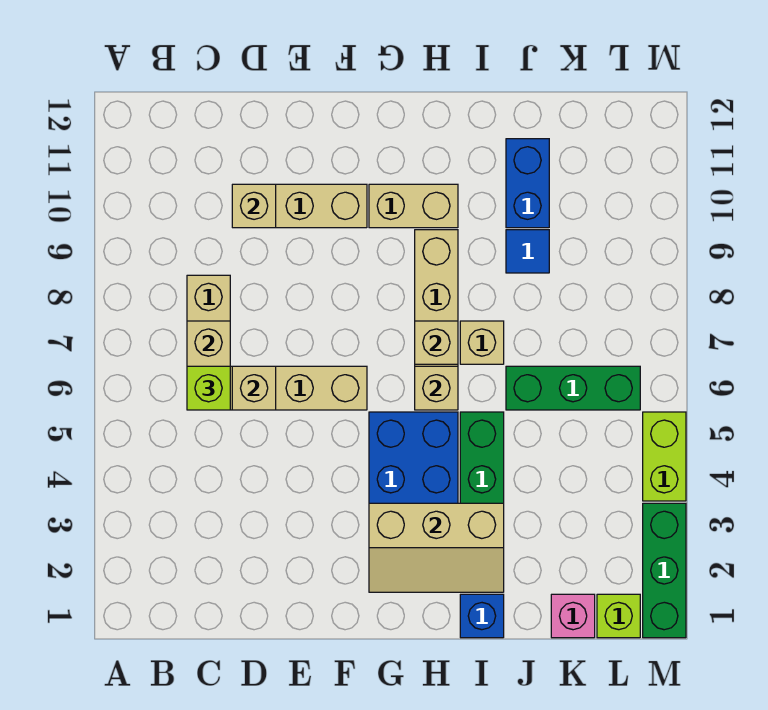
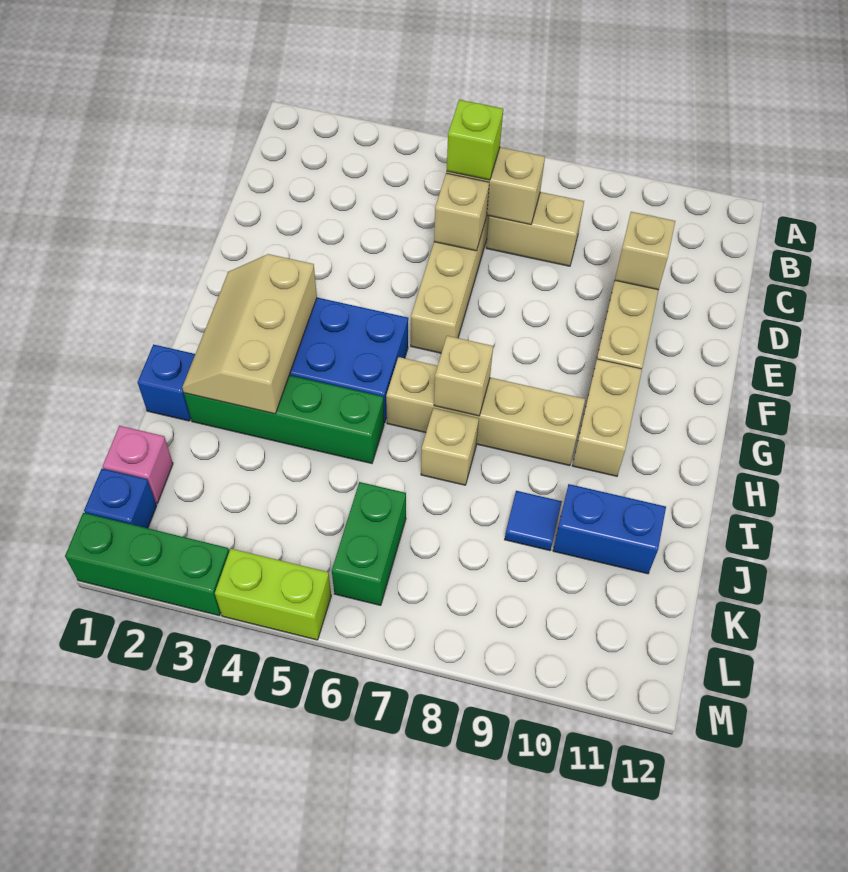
tan 1x1 brick [415,366,458,410] -> none
green 1x3 brick [506,366,640,410] -> green 1x2 brick [332,482,406,605]
lime 1x1 brick [597,594,640,638] -> blue 1x1 brick [84,469,157,528]

